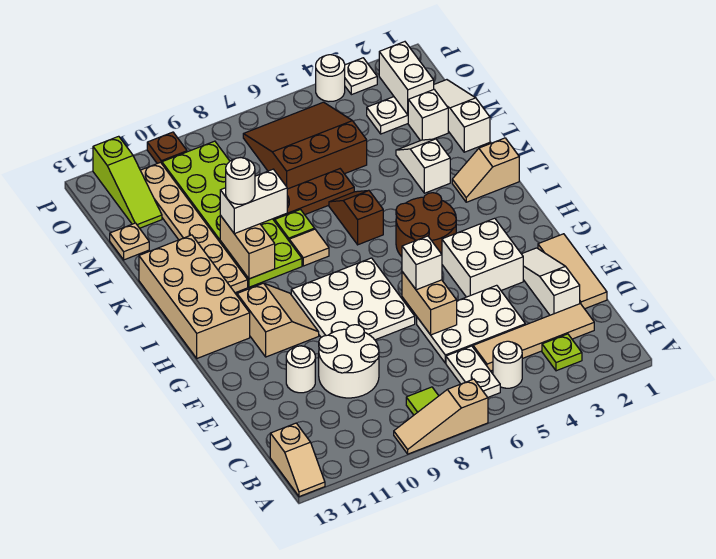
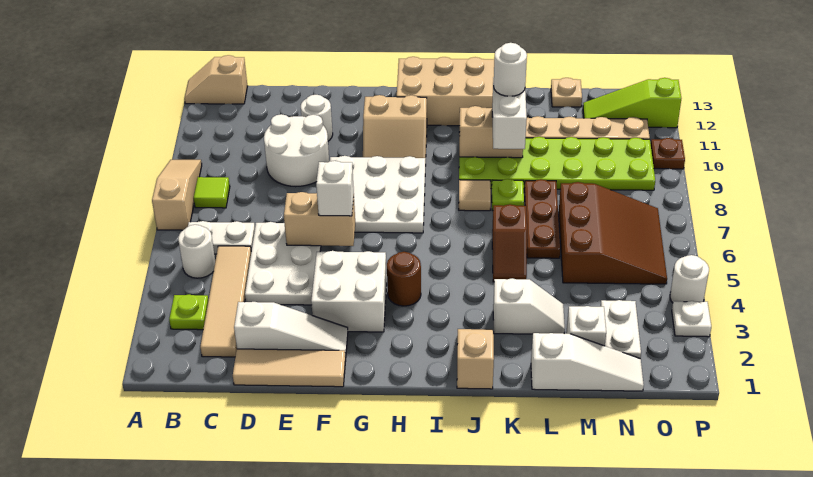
brown 2x2 round brick [396,193,456,257] -> brown 1x1 round brick [387,252,421,306]
brown 1x2 slope [329,191,383,245] -> brown 1x2 slope turned to [492,204,527,282]
white 1x2 brick [379,42,434,115] -> none

